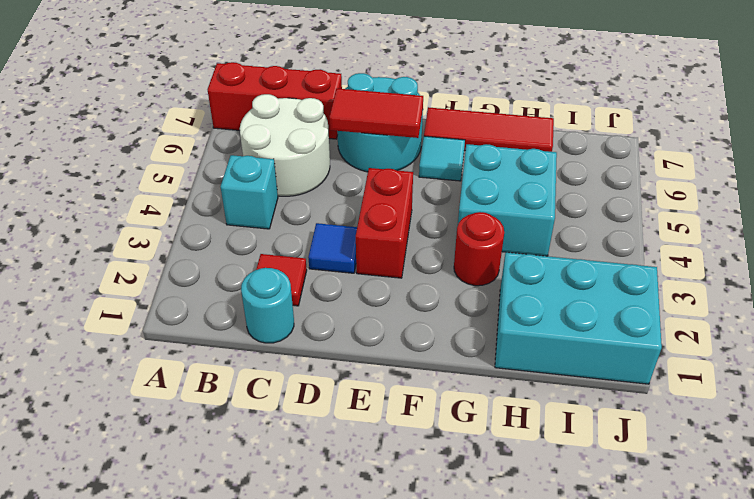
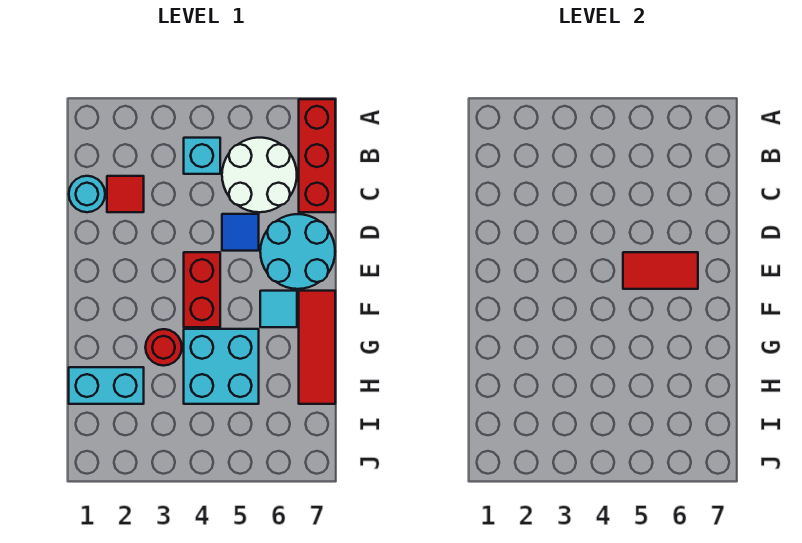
blue 1x1 tile [308,223,357,273] -> blue 1x1 tile moved to [222,214,259,251]
red 1x2 tile [330,89,423,138] -> red 1x2 tile turned to [623,252,698,289]
red 1x2 brick [356,168,413,278] -> red 1x2 brick turned to [184,252,220,327]
cyan 2x3 brick [495,252,662,384] -> cyan 1x2 brick [69,367,144,404]

